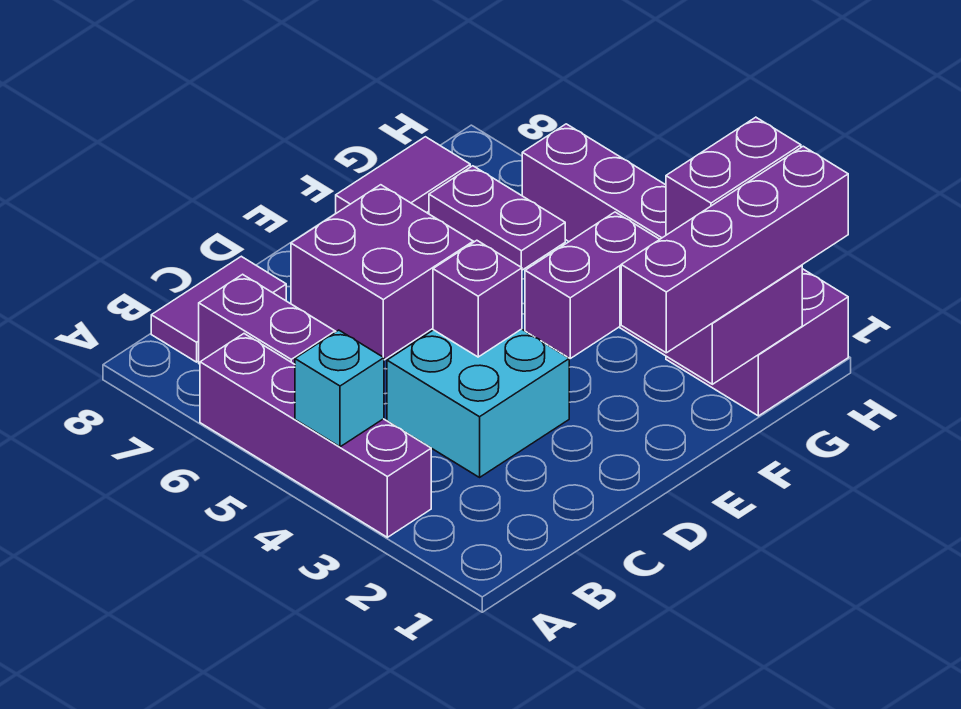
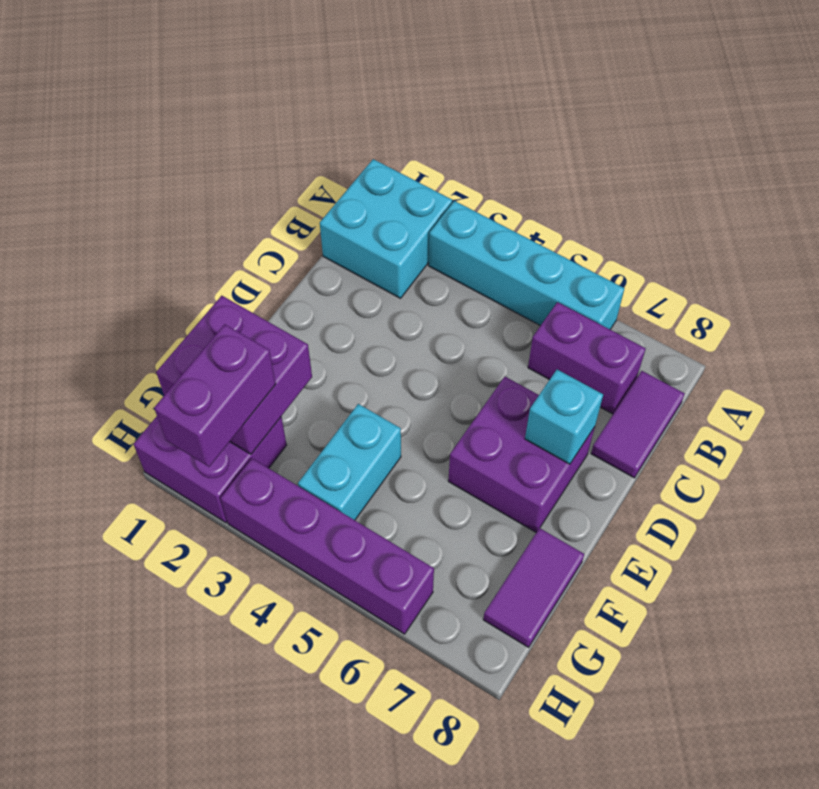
purple 1x4 brick [200,334,431,537] -> cyan 1x4 brick [429,201,624,329]
cyan 1x1 brick [295,330,384,447] -> cyan 1x1 brick moved to [525,370,603,464]
cyan 2x2 brick [387,329,569,477] -> cyan 2x2 brick moved to [320,159,452,298]
purple 1x1 brick [433,240,522,357] -> none
purple 1x4 brick [621,146,848,353] -> none
purple 1x2 brick [525,212,660,359] -> cyan 1x2 brick [298,404,401,520]
purple 1x2 plate [429,166,565,270] -> none

